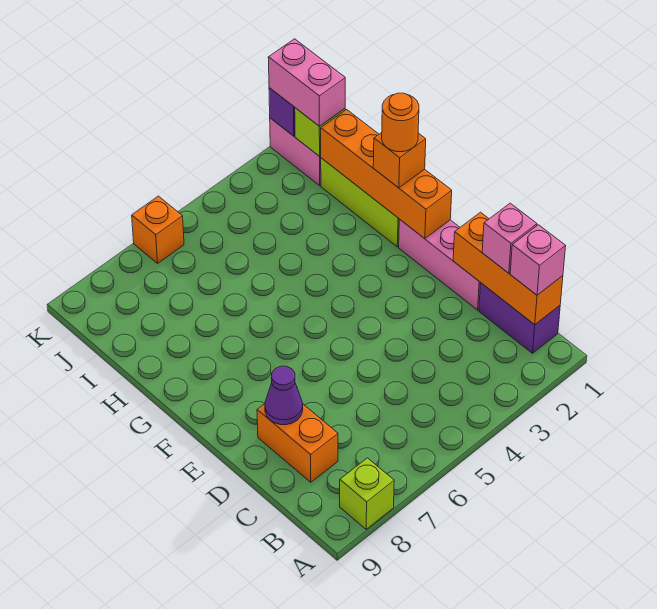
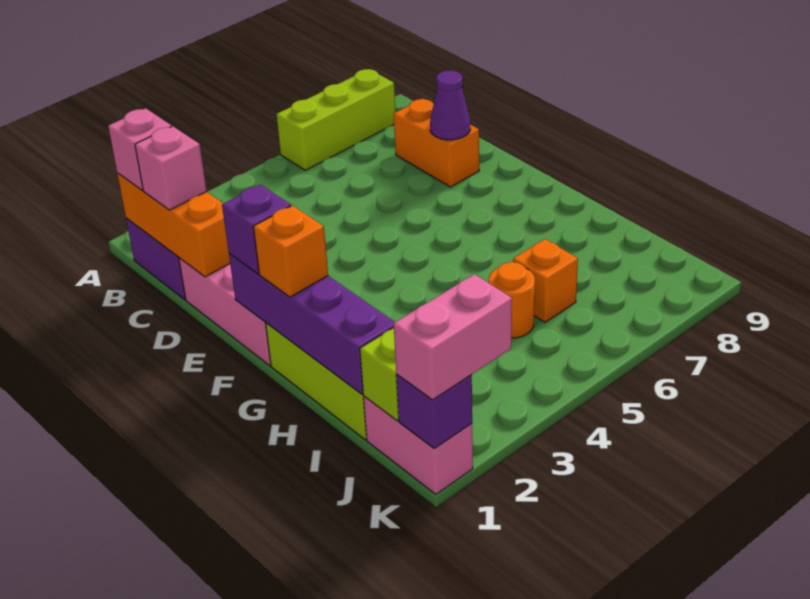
lime 1x1 brick [340,458,394,529] -> lime 1x3 brick [276,69,395,170]
orange 1x4 brick [321,110,452,239] -> purple 1x4 brick [229,254,395,394]
none -> purple 1x1 brick [222,185,291,274]
orange 1x1 round brick [382,93,419,152] -> orange 1x1 round brick moved to [489,262,535,338]
pink 1x2 brick [268,39,345,126] -> pink 1x2 brick turned to [394,274,512,400]
orange 1x1 brick [132,196,184,263] -> orange 1x1 brick moved to [513,239,578,322]

